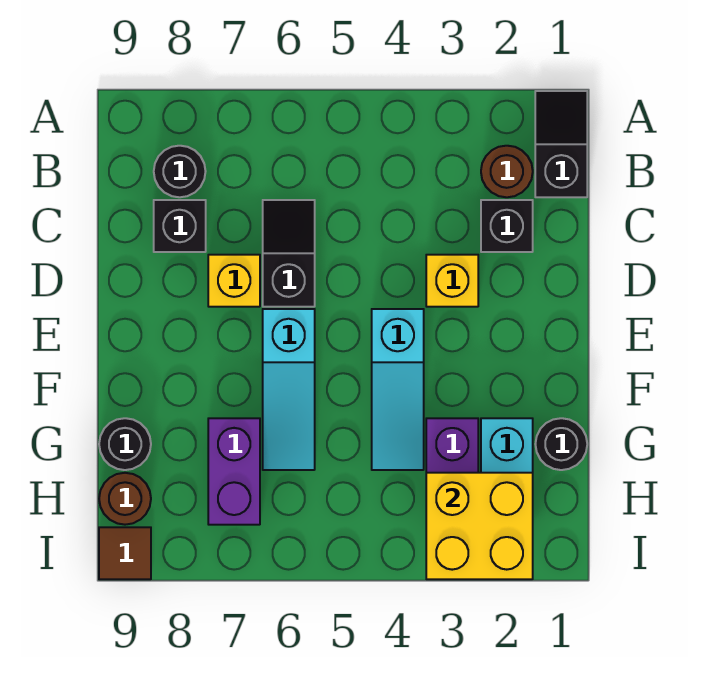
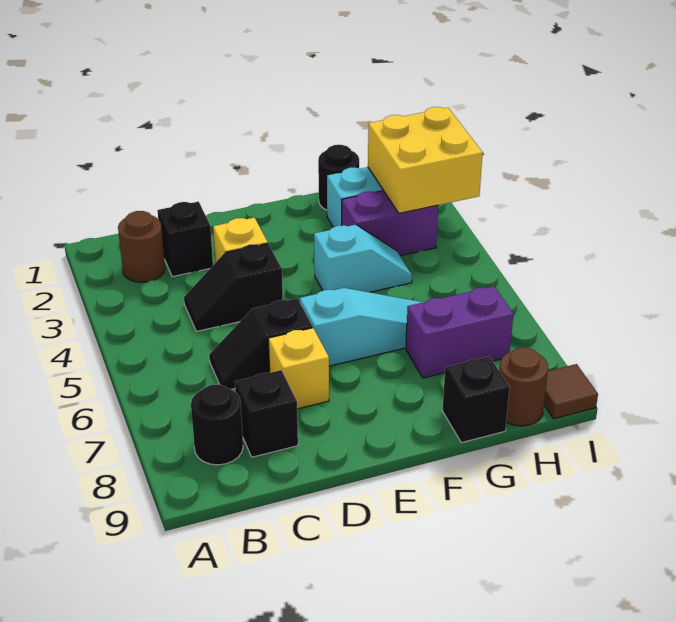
black 1x2 slope [535,91,587,197] -> black 1x2 slope moved to [184,243,283,331]
cyan 1x3 slope [372,309,424,470] -> cyan 1x2 slope [314,225,412,292]
black 1x1 round brick [99,418,151,470] -> black 1x1 brick [443,357,510,443]

